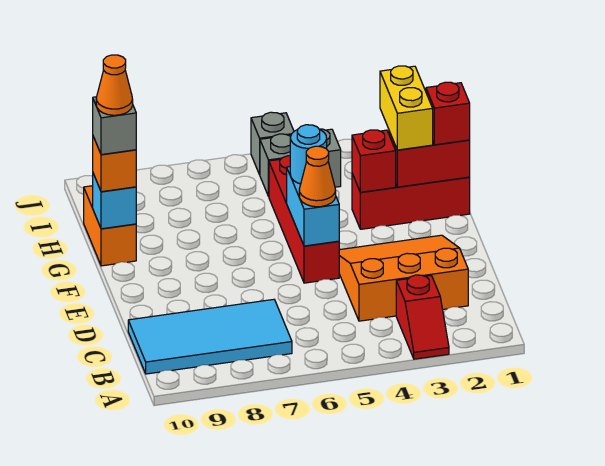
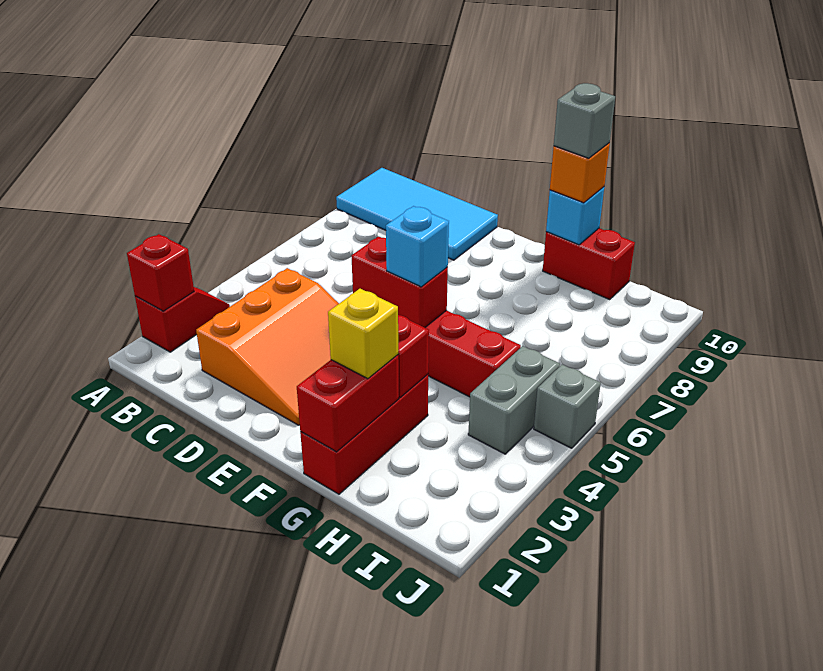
red 1x2 slope [396,275,449,359] -> red 1x2 slope turned to [135,287,230,352]
cyan 2x4 tile [128,299,292,374] -> cyan 2x4 tile turned to [336,168,498,260]
cyan 1x2 brick [287,167,339,246] -> red 1x2 brick [351,236,448,328]
orange 1x1 cone [299,146,336,207] -> none
cyan 1x1 round brick [290,125,327,184] -> cyan 1x1 brick [386,206,449,287]
red 1x1 brick [426,82,470,145] -> red 1x1 brick moved to [127,234,194,311]
yellow 1x2 brick [380,66,433,150] -> yellow 1x1 brick [328,289,398,379]
orange 1x2 brick [84,186,136,266] -> red 1x2 brick [543,228,635,300]
orange 1x1 cone [96,55,133,115] -> none

